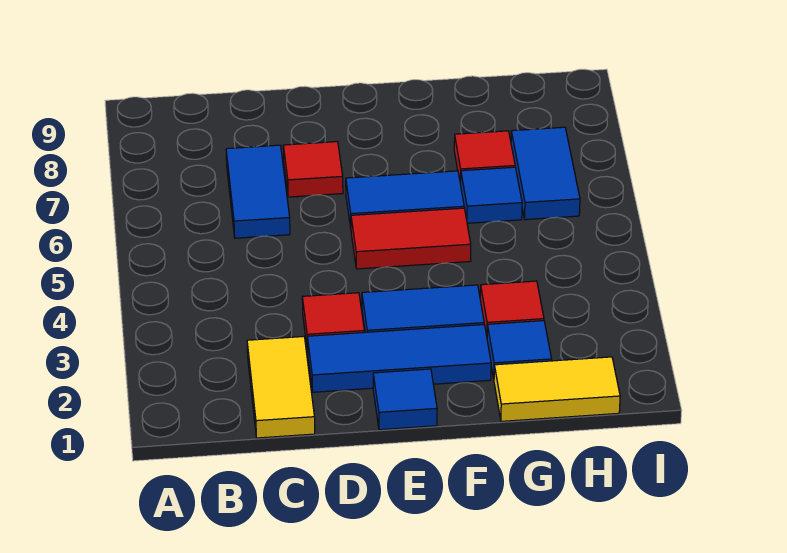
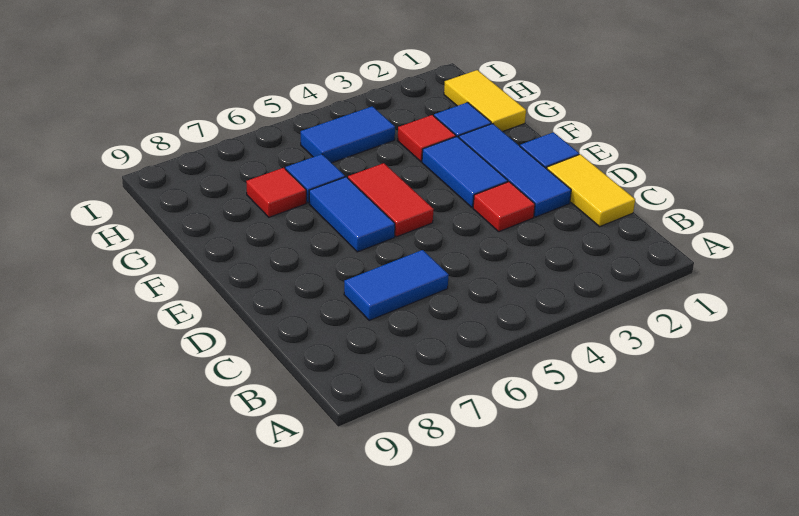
yellow 1x2 tile [247,337,315,438] -> yellow 1x2 tile turned to [547,154,635,227]
red 1x1 tile [283,142,343,197] -> none
blue 1x2 tile [511,127,580,220] -> blue 1x2 tile moved to [301,106,395,163]

